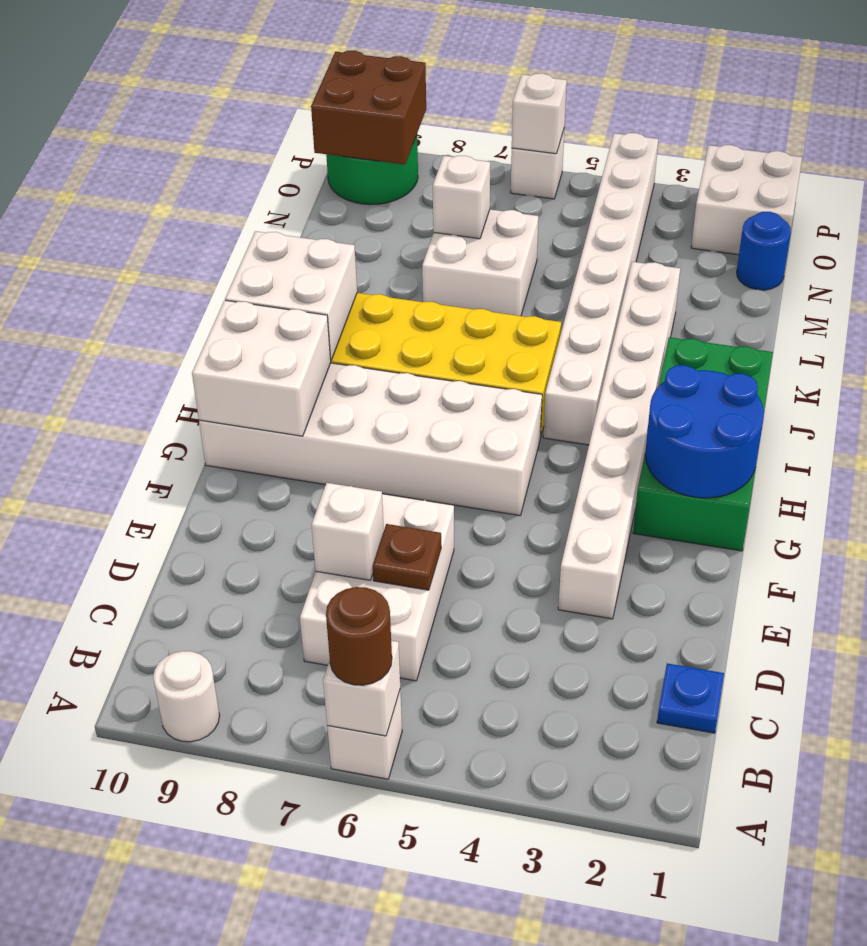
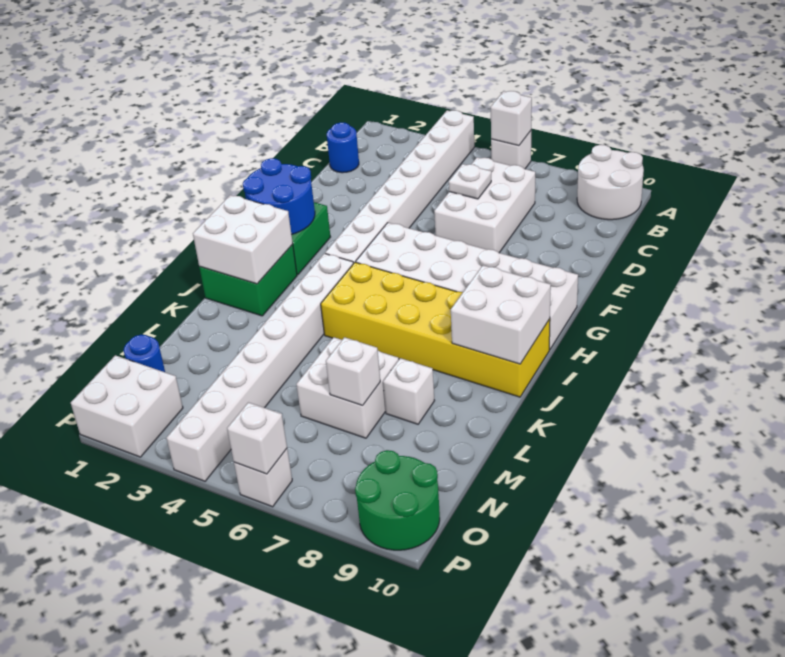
brown 1x1 round brick [326,587,392,685] -> none
white 1x1 round brick [153,651,220,742] -> white 2x2 round brick [577,145,644,220]
blue 1x1 plate [657,663,724,733] -> blue 1x1 round brick [327,123,359,173]
brown 1x1 plate [373,524,441,590] -> white 1x1 plate [449,164,491,199]
white 1x1 brick [311,483,384,580] -> white 1x1 brick moved to [383,358,435,424]
white 1x8 brick [558,262,680,619] -> white 1x8 brick moved to [325,110,474,263]
white 2x2 brick [192,300,331,436] -> white 2x2 brick moved to [193,195,293,284]
brown 2x2 brick [311,51,426,165] -> none

